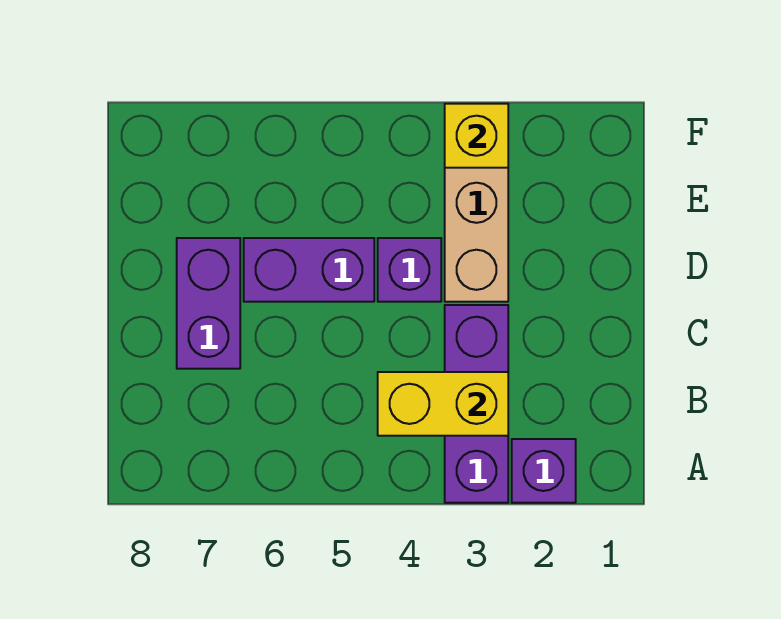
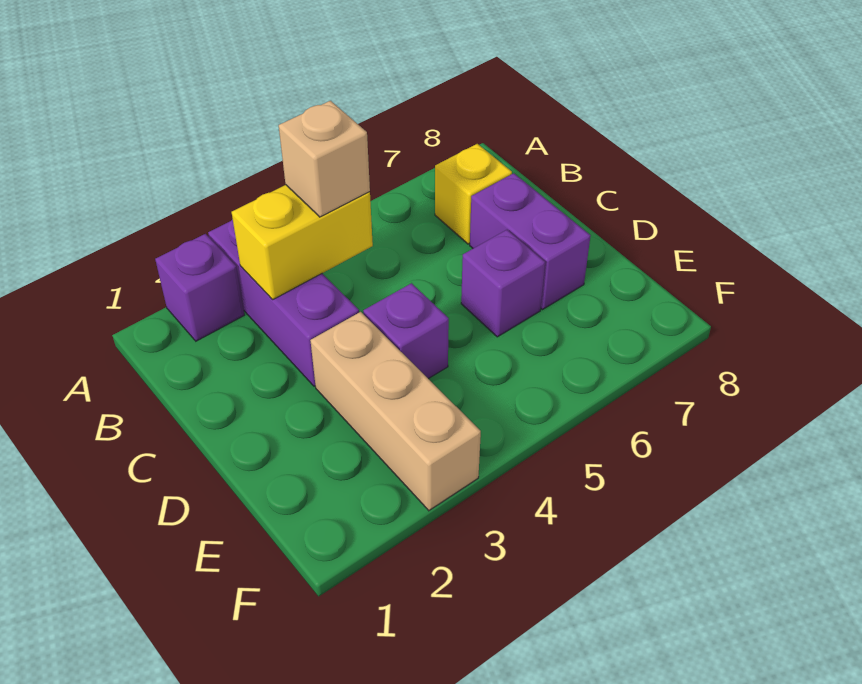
none -> tan 1x1 brick [279,101,370,217]
purple 1x2 brick [244,238,374,302] -> purple 1x1 brick [461,230,545,337]
yellow 1x1 brick [445,104,508,168] -> yellow 1x1 brick moved to [435,144,512,244]

